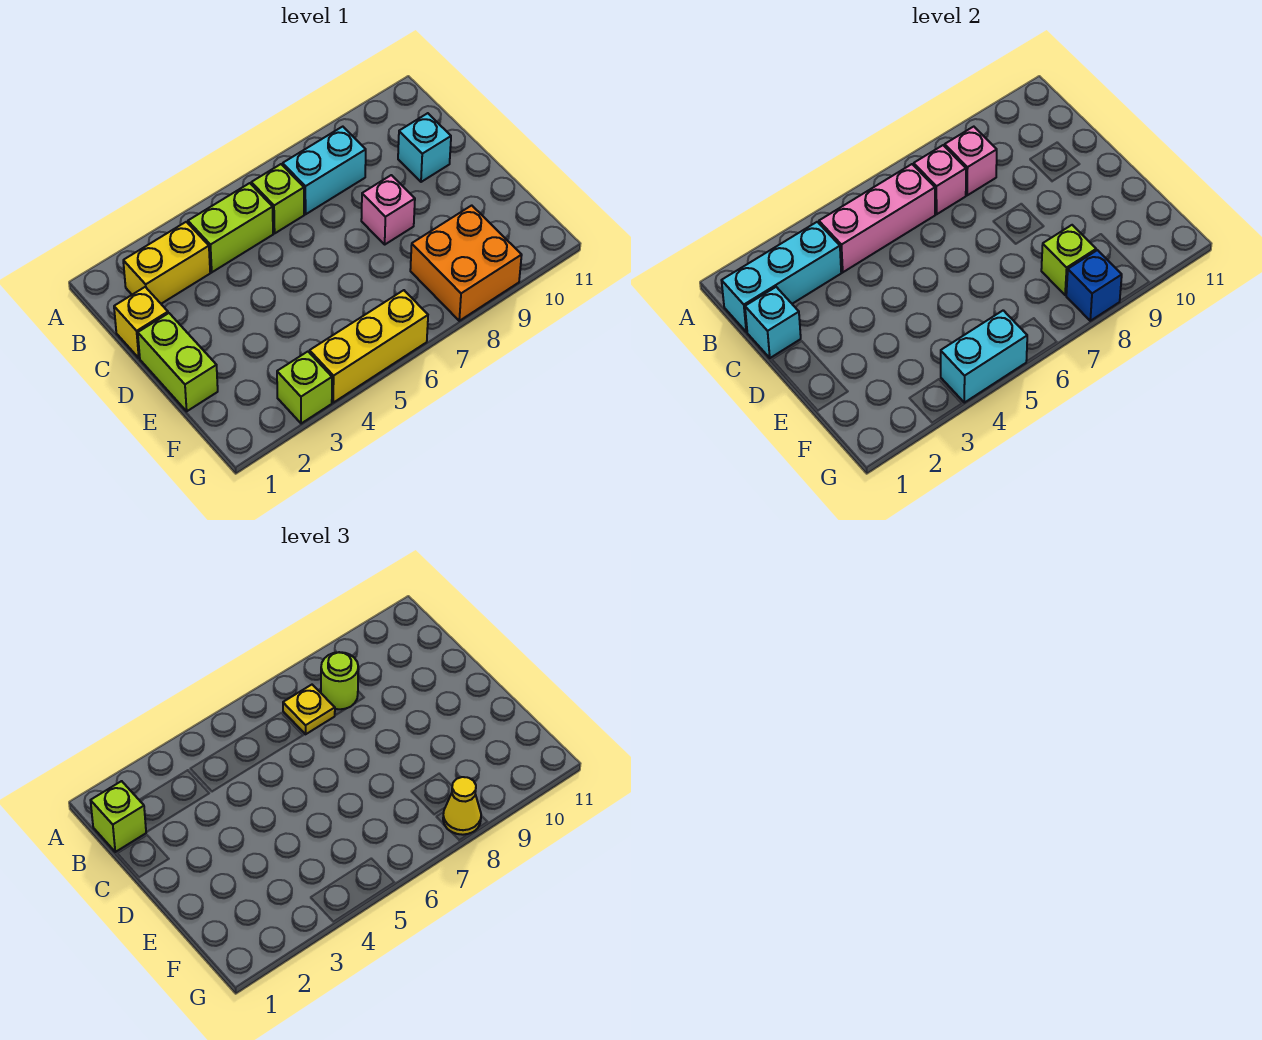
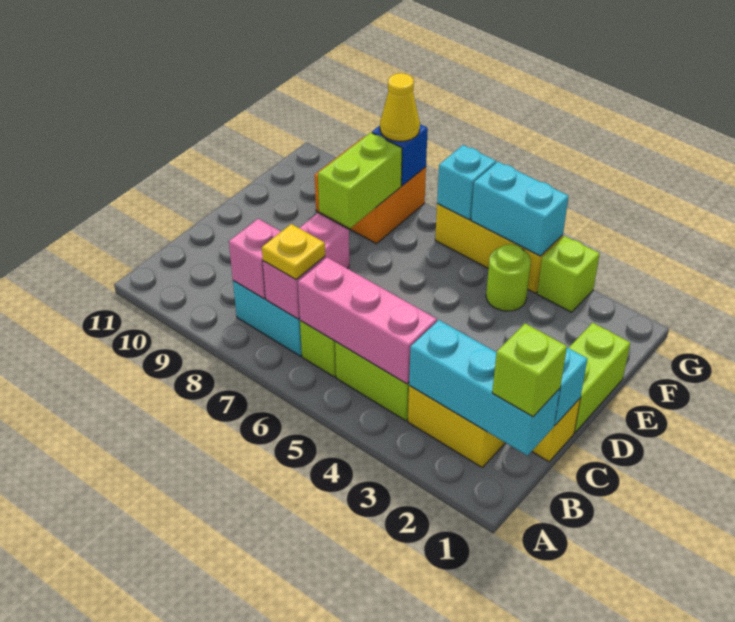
lime 1x1 round brick [321,652,358,709] -> lime 1x1 round brick moved to [486,244,531,311]
cyan 1x1 brick [398,113,451,182] -> cyan 1x1 brick moved to [437,145,496,220]
lime 1x1 brick [1041,225,1096,295] -> lime 1x2 brick [318,133,402,228]

